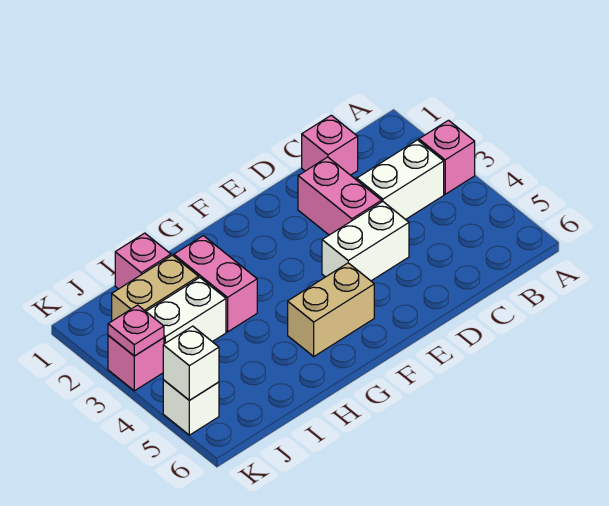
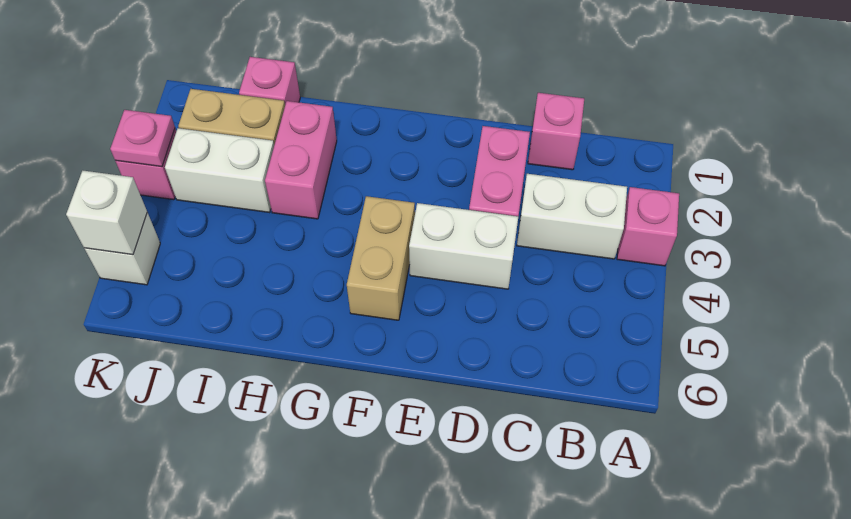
tan 1x2 brick [288,263,374,356] -> tan 1x2 brick turned to [347,196,415,320]

